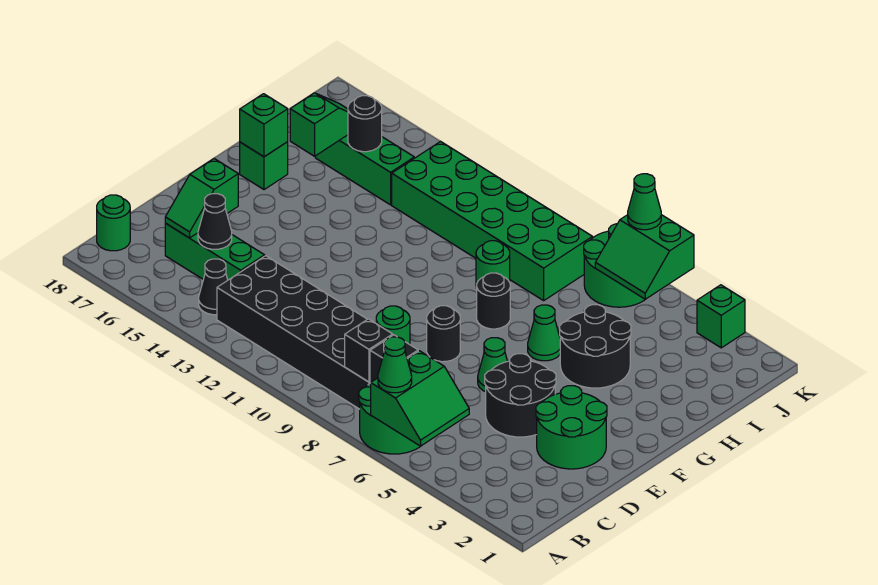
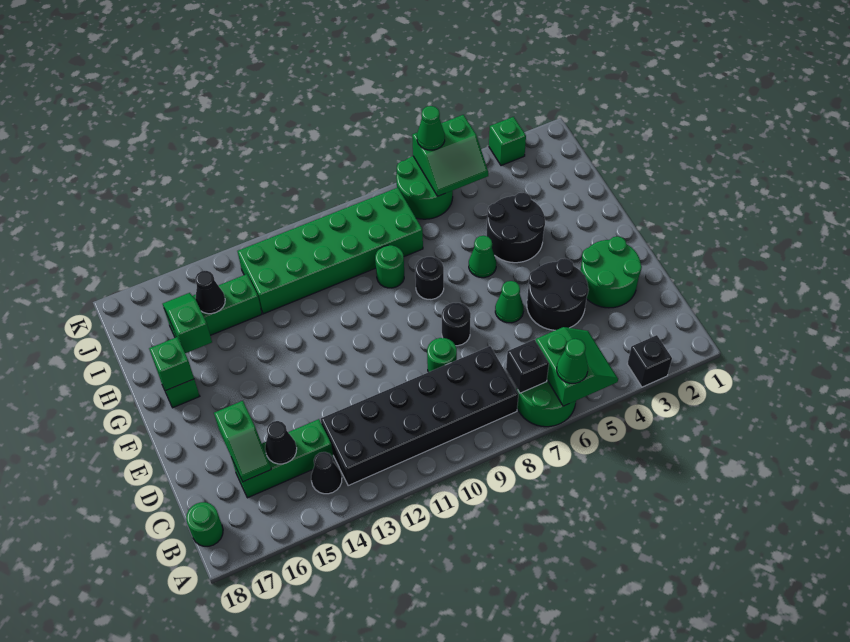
black 1x1 brick [345,319,393,382] -> black 1x1 brick moved to [627,335,672,387]
black 1x1 round brick [348,96,382,152] -> black 1x1 cone [195,271,225,314]

